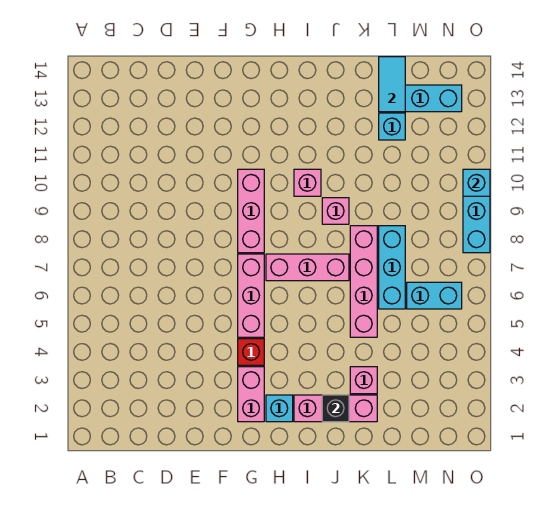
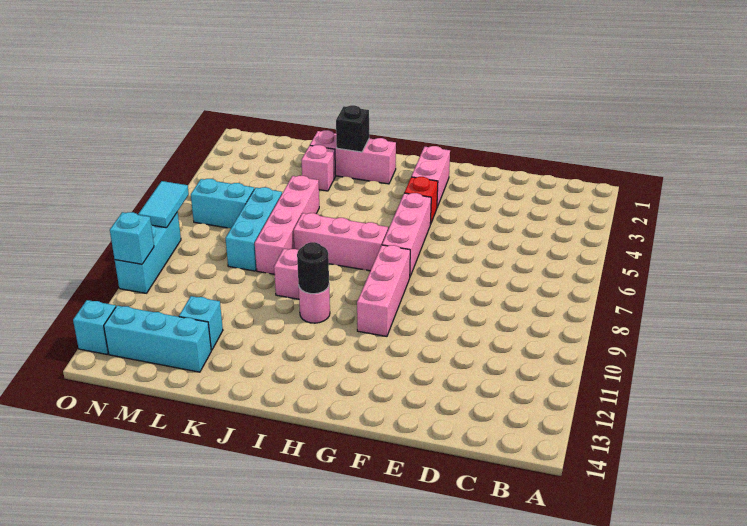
cyan 1x1 brick [266,395,293,422] -> cyan 1x1 brick moved to [73,300,116,354]
pink 1x1 brick [294,169,321,196] -> pink 1x1 round brick [299,287,330,323]
none -> black 1x1 round brick [297,242,329,294]
cyan 1x2 tile [379,57,405,112] -> cyan 1x2 tile moved to [138,181,189,228]

